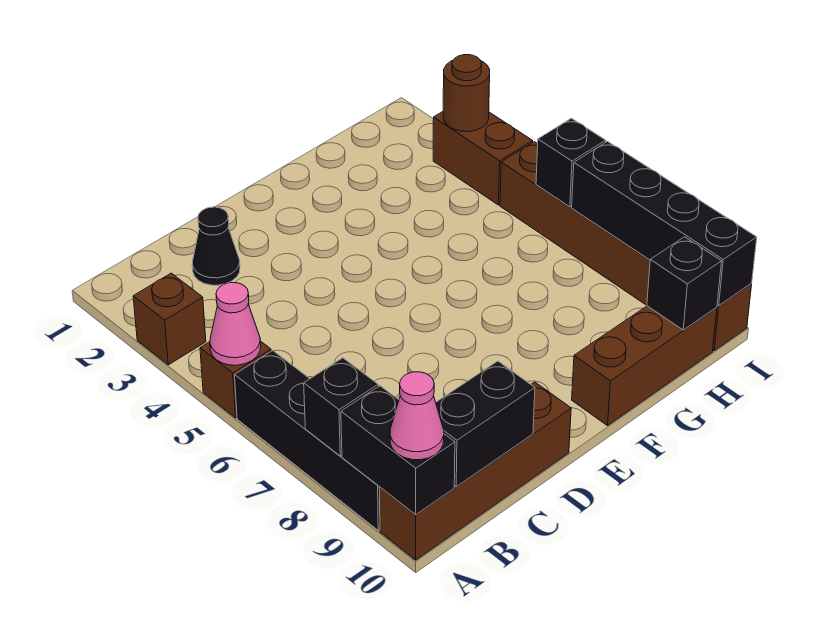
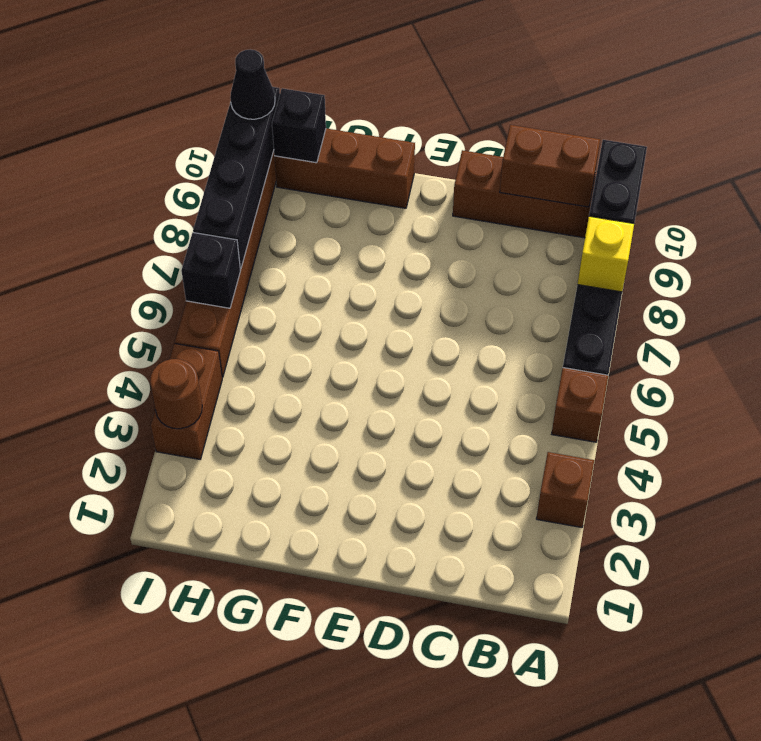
pink 1x1 cone [210,283,261,365] -> none
black 1x1 brick [304,358,378,456] -> yellow 1x1 brick [578,216,634,292]
pink 1x1 cone [390,372,444,460] -> none
black 1x2 brick [436,361,535,487] -> brown 1x2 brick [500,125,600,207]
black 1x1 cone [192,207,240,285] -> black 1x1 cone moved to [230,50,275,119]

